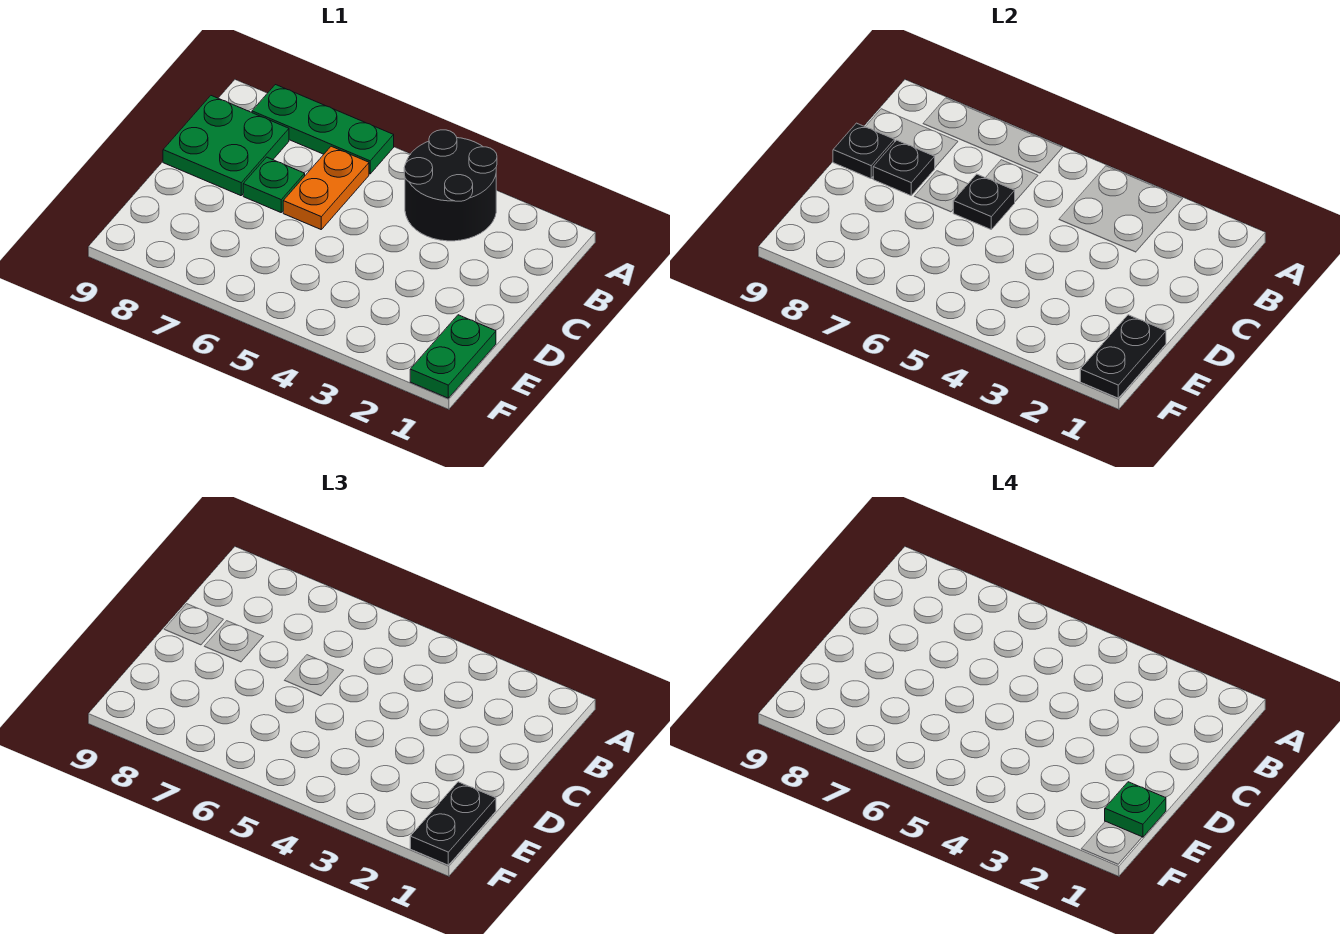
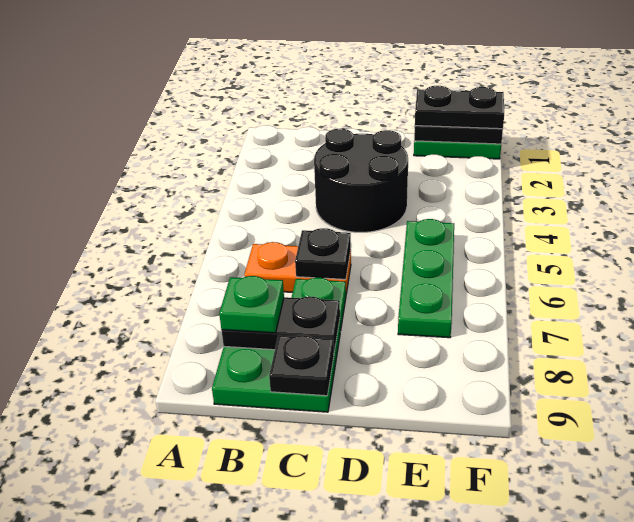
black 2x2 round brick [404,130,497,241] -> black 2x2 round brick moved to [314,129,408,232]
green 1x3 plate [252,85,394,174] -> green 1x3 plate moved to [398,219,454,338]
black 1x1 plate [873,140,935,196] -> black 1x2 plate [222,296,340,352]
green 1x1 plate [1105,782,1166,837] -> green 1x1 plate moved to [219,276,284,333]

